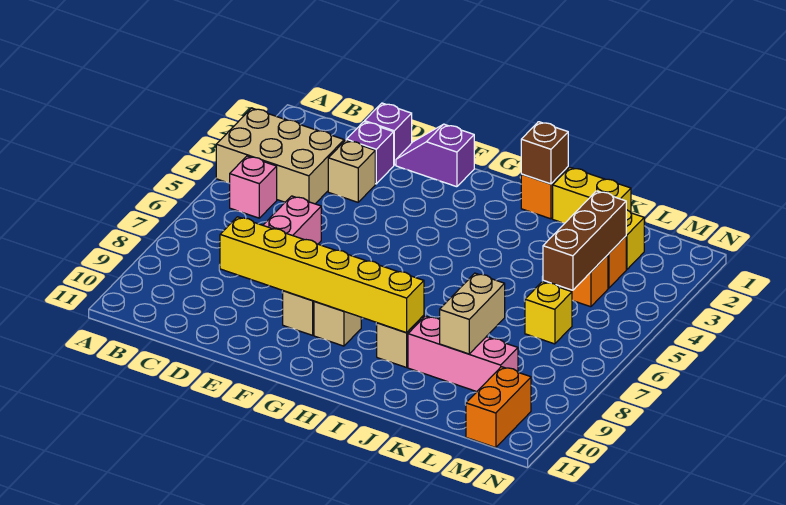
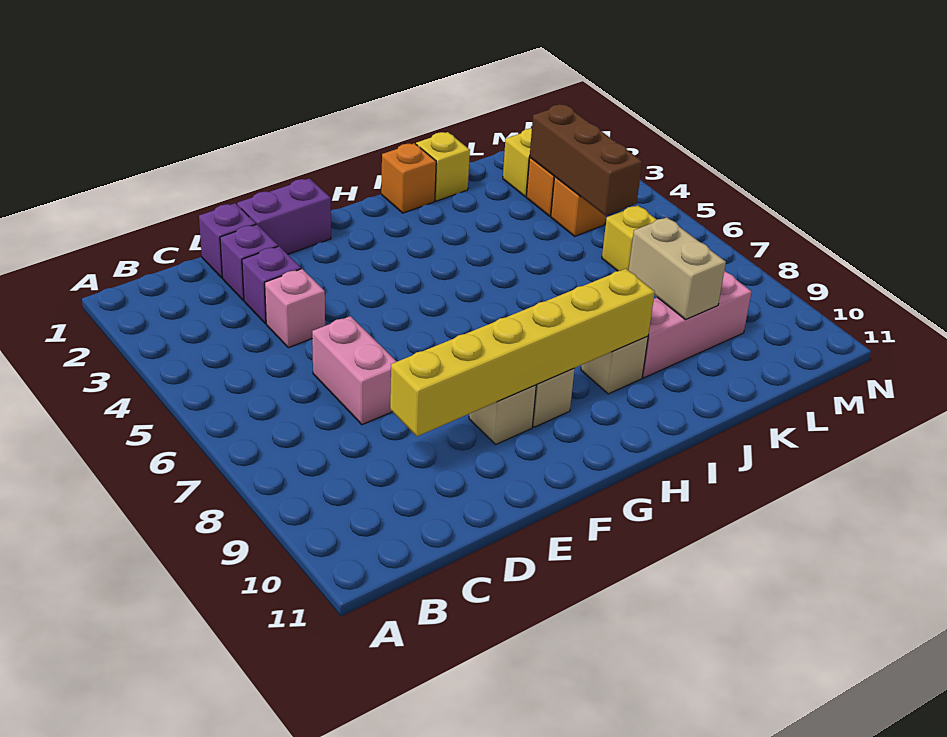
tan 2x3 brick [216,108,344,204] -> none
pink 1x1 brick [229,156,277,218] -> pink 1x1 brick moved to [265,269,325,348]
tan 1x1 brick [328,140,375,202] -> purple 1x1 brick [242,246,301,324]
purple 1x2 slope [396,124,474,187] -> purple 1x2 brick [237,178,331,254]
brown 1x1 brick [521,122,568,184] -> none
yellow 1x2 brick [553,167,631,224] -> yellow 1x1 brick [416,132,470,201]
orange 1x2 brick [466,367,531,448] -> none

